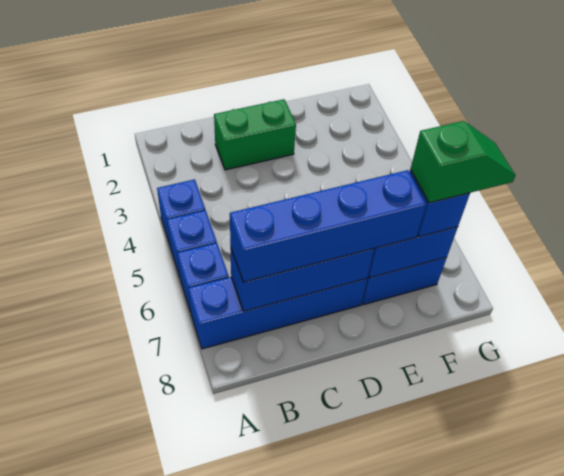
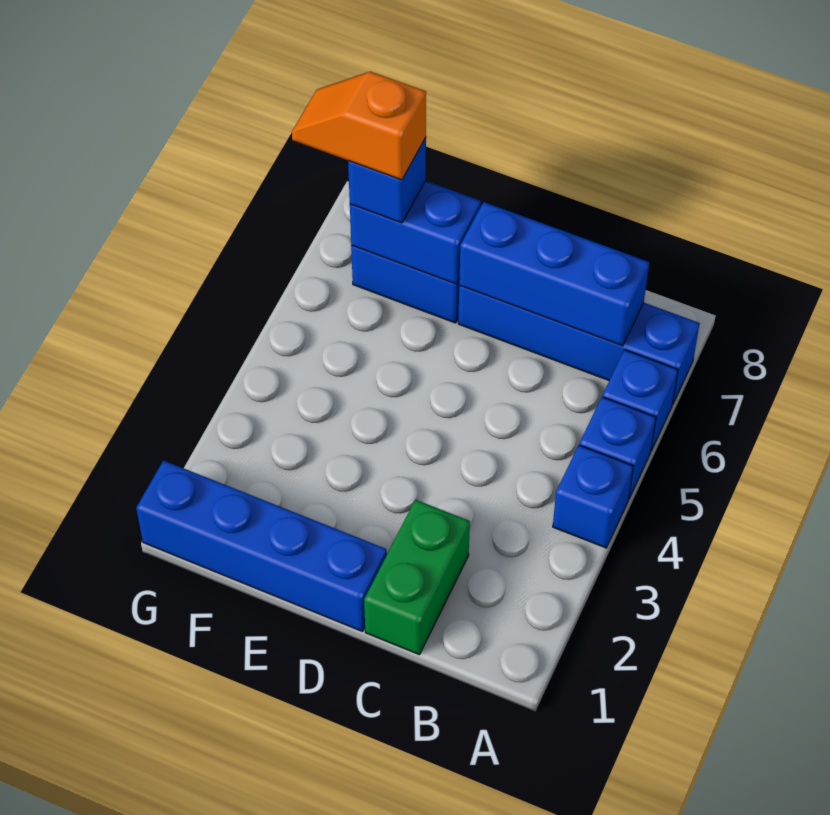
blue 1x4 brick [230,170,427,282] -> blue 1x4 brick moved to [136,460,387,632]
green 1x2 brick [214,99,296,170] -> green 1x2 brick turned to [364,500,470,655]
green 1x2 slope [411,121,516,203] -> orange 1x2 slope [292,72,426,180]

